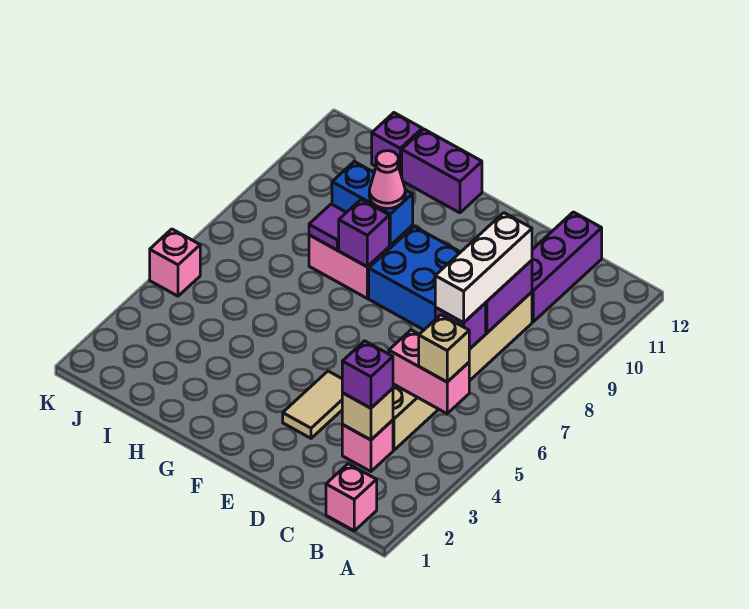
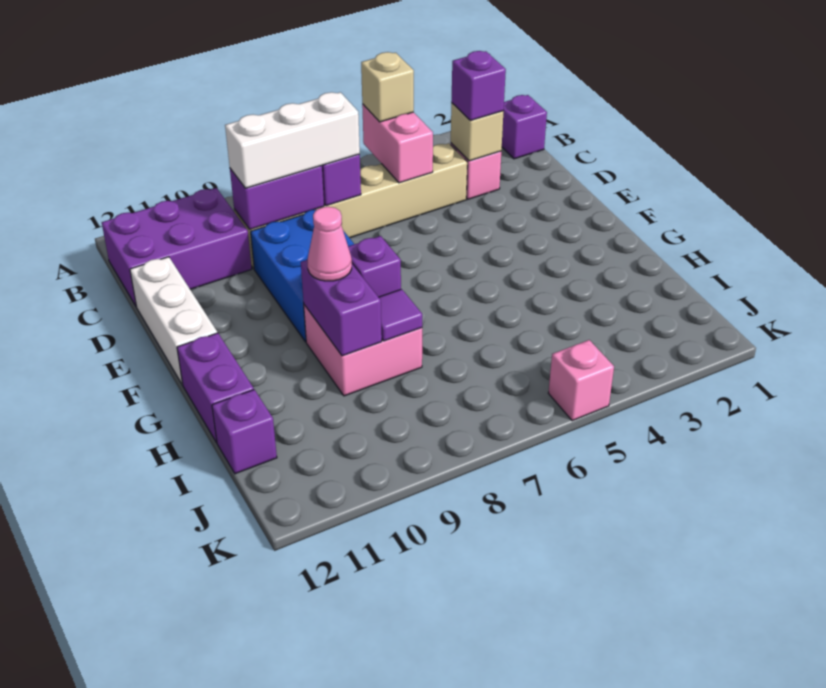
pink 1x1 brick [326,464,377,531] -> purple 1x1 brick [502,95,547,159]
purple 1x3 brick [532,212,602,322] -> purple 2x3 brick [102,188,252,307]
none -> white 1x3 brick [130,257,217,385]
tan 1x2 tile [283,371,342,438] -> none
blue 1x2 brick [332,162,413,245] -> purple 1x2 brick [301,260,382,356]

